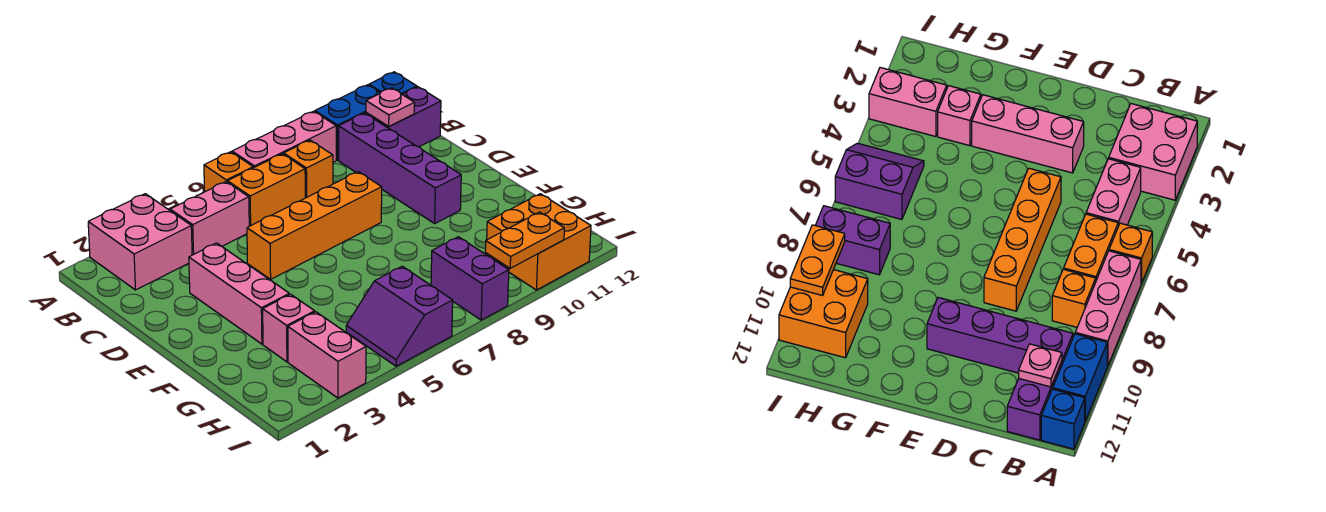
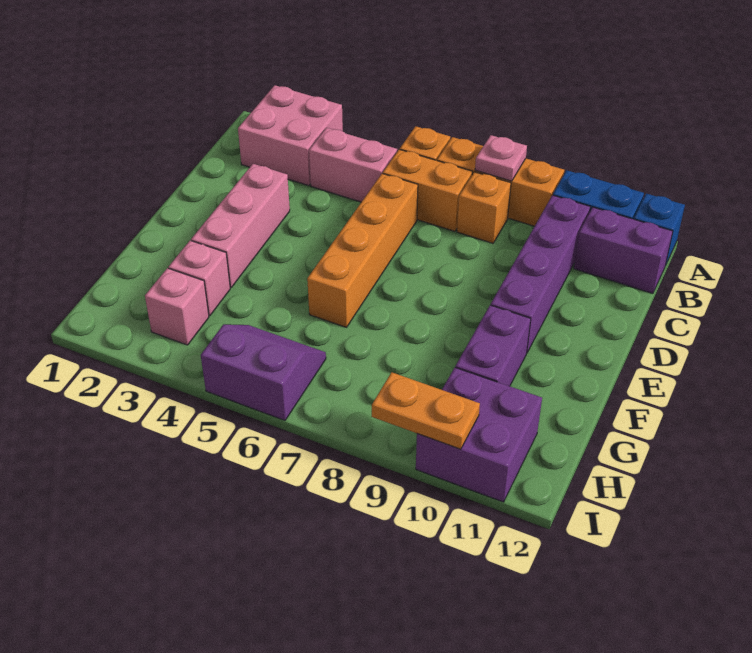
pink 1x3 brick [232,111,336,168] -> orange 1x3 brick [437,137,564,226]
pink 1x1 plate [366,88,415,126] -> pink 1x1 plate moved to [475,135,527,181]
orange 1x4 brick [247,172,382,279] -> orange 1x4 brick turned to [307,173,418,327]
pink 1x2 brick [288,312,366,398] -> pink 1x1 brick [145,268,209,345]
purple 2x2 slope [346,266,453,366] -> purple 2x2 slope turned to [201,324,326,420]
purple 1x2 brick [431,237,509,320] -> purple 1x2 brick moved to [455,305,531,386]
orange 2x2 brick [486,194,591,290] -> purple 2x2 brick [416,368,542,502]

